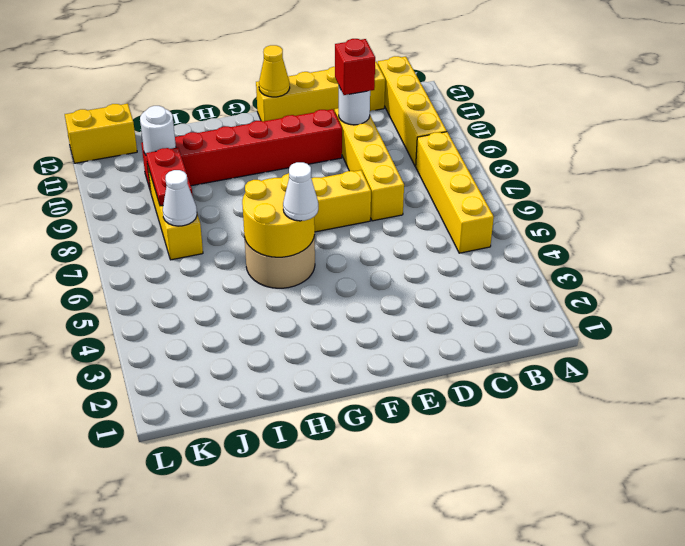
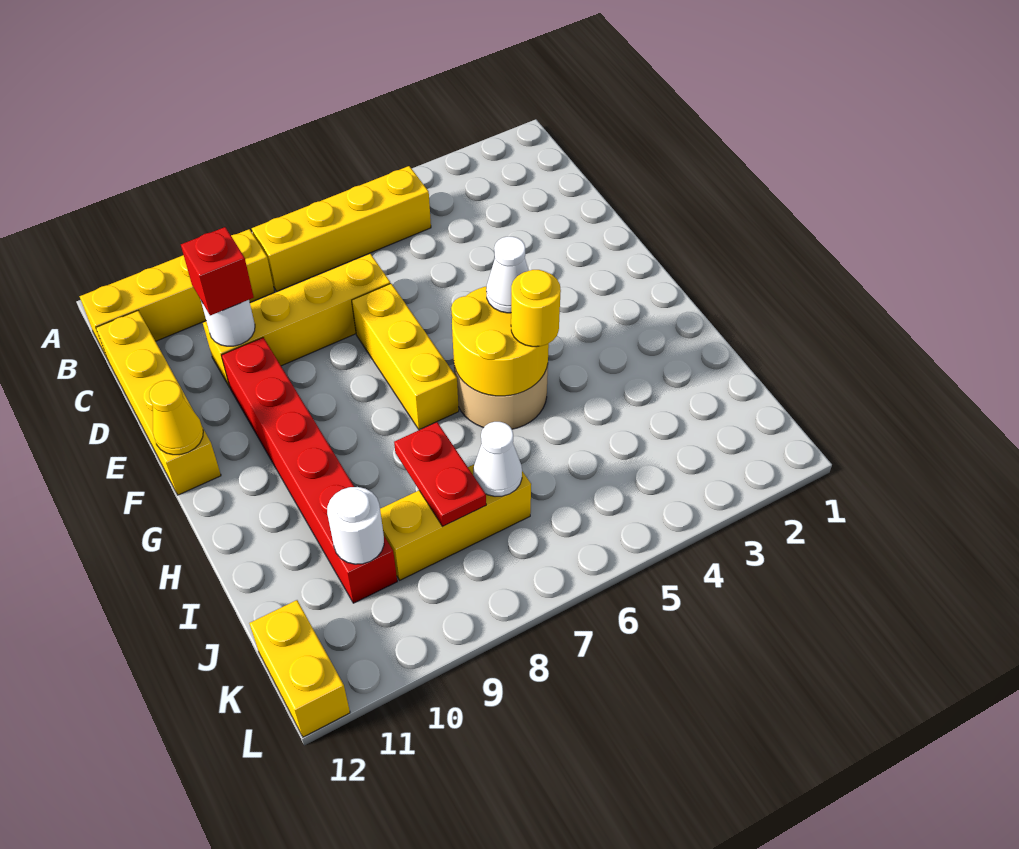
none -> yellow 1x1 round brick [511,270,561,347]
red 1x2 plate [146,147,193,206] -> red 1x2 plate turned to [394,422,486,526]

